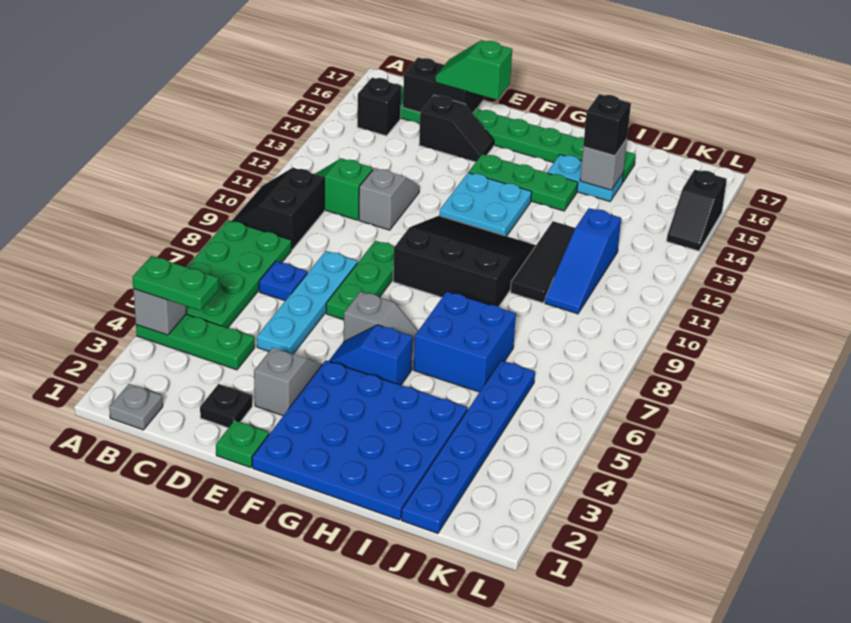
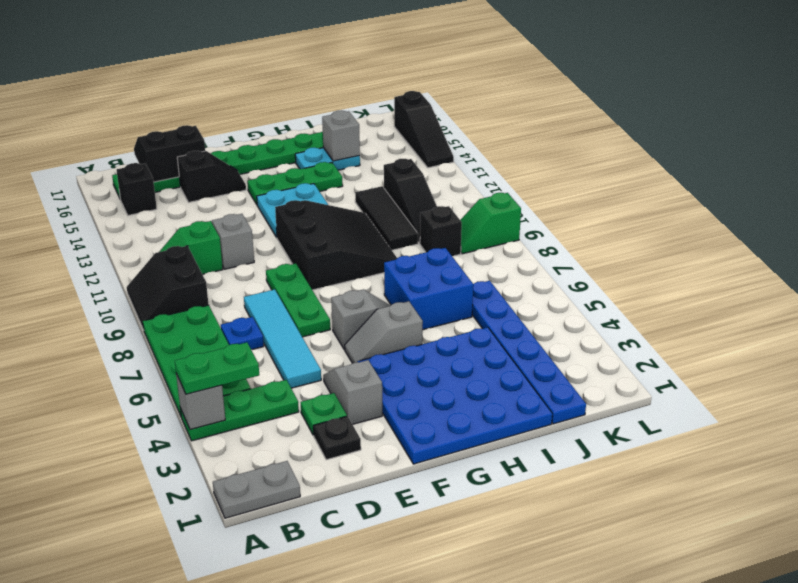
grey 1x1 plate [109,384,163,430] -> grey 1x2 plate [213,461,300,518]
cyan 1x4 plate [257,251,357,354] -> cyan 1x4 tile [244,289,321,388]
green 1x2 slope [435,40,512,100] -> green 1x2 slope moved to [460,193,521,254]
green 1x1 plate [216,420,269,468] -> green 1x1 plate moved to [301,393,347,435]
blue 1x2 slope [329,325,412,385] -> grey 1x2 slope [345,301,423,363]
black 3x3 slope [393,216,536,307] -> black 3x3 slope turned to [275,200,397,290]
black 1x1 brick [583,94,631,156] -> black 1x1 brick moved to [420,206,462,256]
blue 1x3 slope [545,208,621,314] -> black 1x3 slope [384,159,437,244]
black 1x2 slope [667,170,727,251] -> black 1x3 slope [394,91,454,168]

